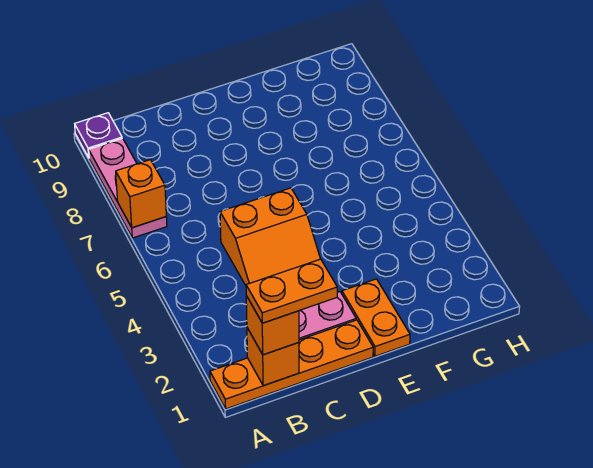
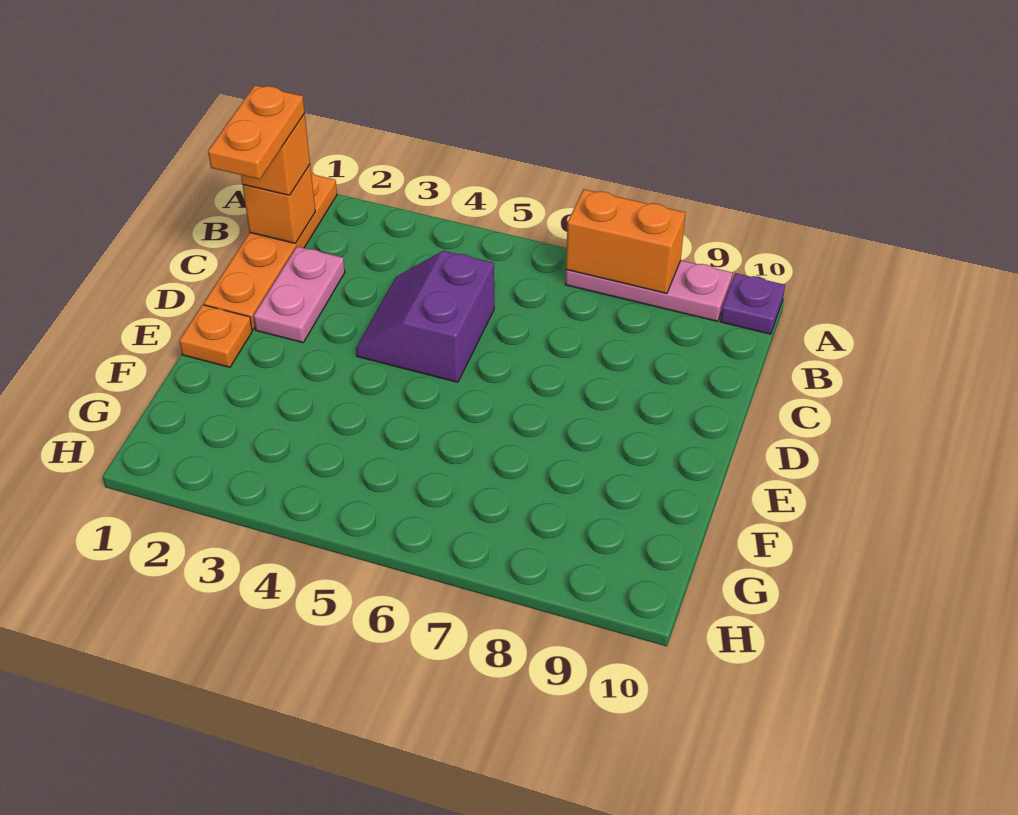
orange 1x1 brick [116,160,166,228] -> orange 1x2 brick [566,189,685,293]
orange 2x2 slope [220,188,320,286] -> purple 2x2 slope [356,251,494,382]
orange 1x2 plate [342,279,410,356] -> orange 1x1 plate [179,305,252,367]

